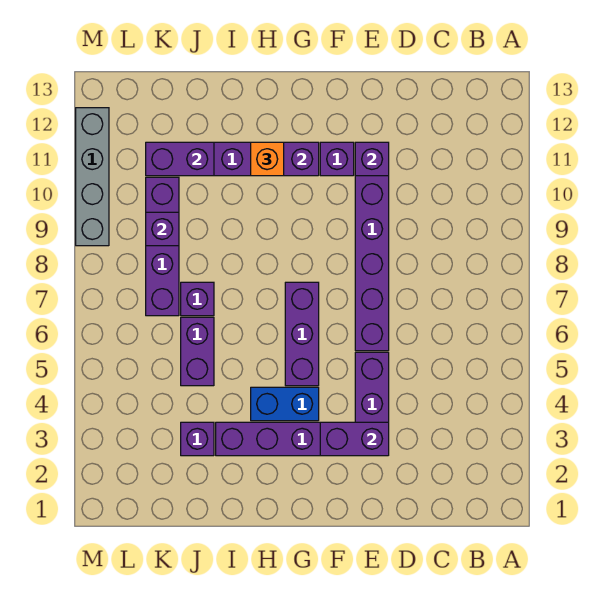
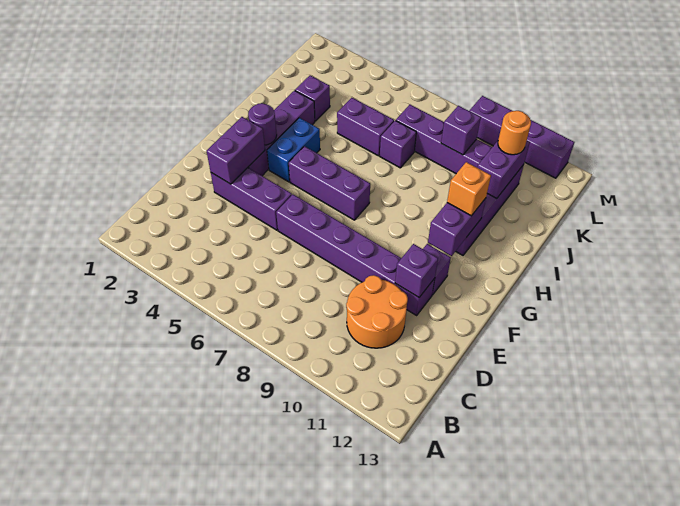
none -> orange 2x2 round brick [346,275,408,348]
none -> purple 1x1 round brick [248,103,277,145]
none -> orange 1x1 round brick [498,111,531,155]
grey 1x4 brick [76,108,109,246] -> purple 1x4 brick [469,96,574,178]

